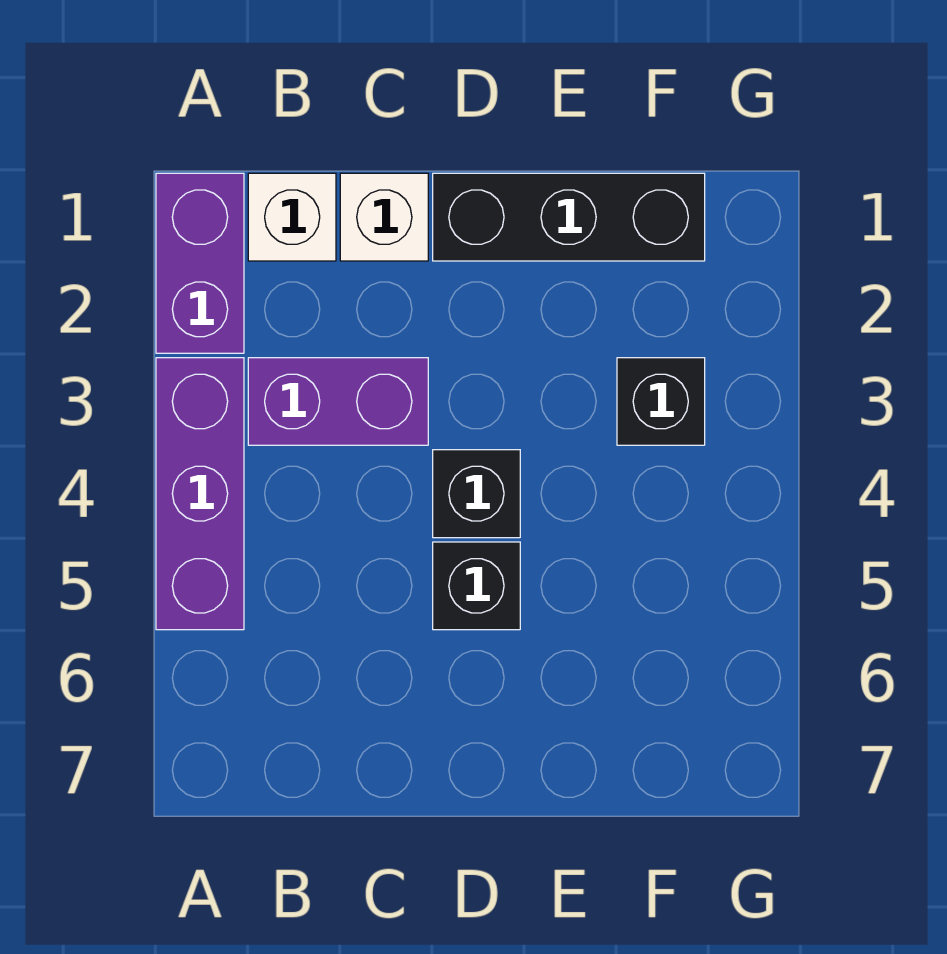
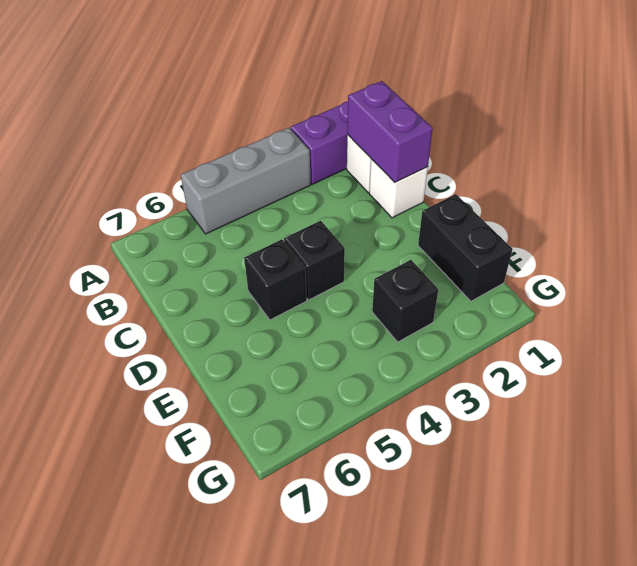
purple 1x3 brick [156,358,244,630] -> grey 1x3 brick [181,128,311,234]
purple 1x2 brick [248,358,428,445] -> purple 1x2 brick moved to [347,81,433,182]
black 1x3 brick [433,173,705,261] -> black 1x2 brick [418,194,513,301]

